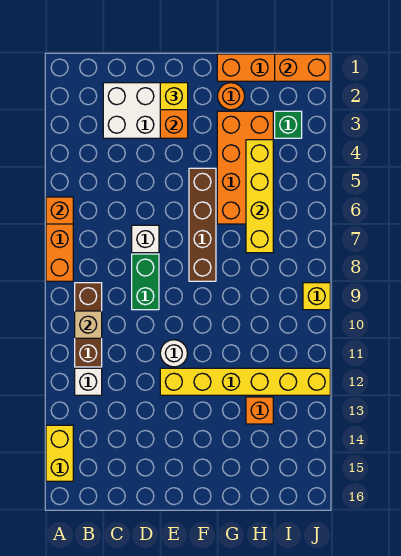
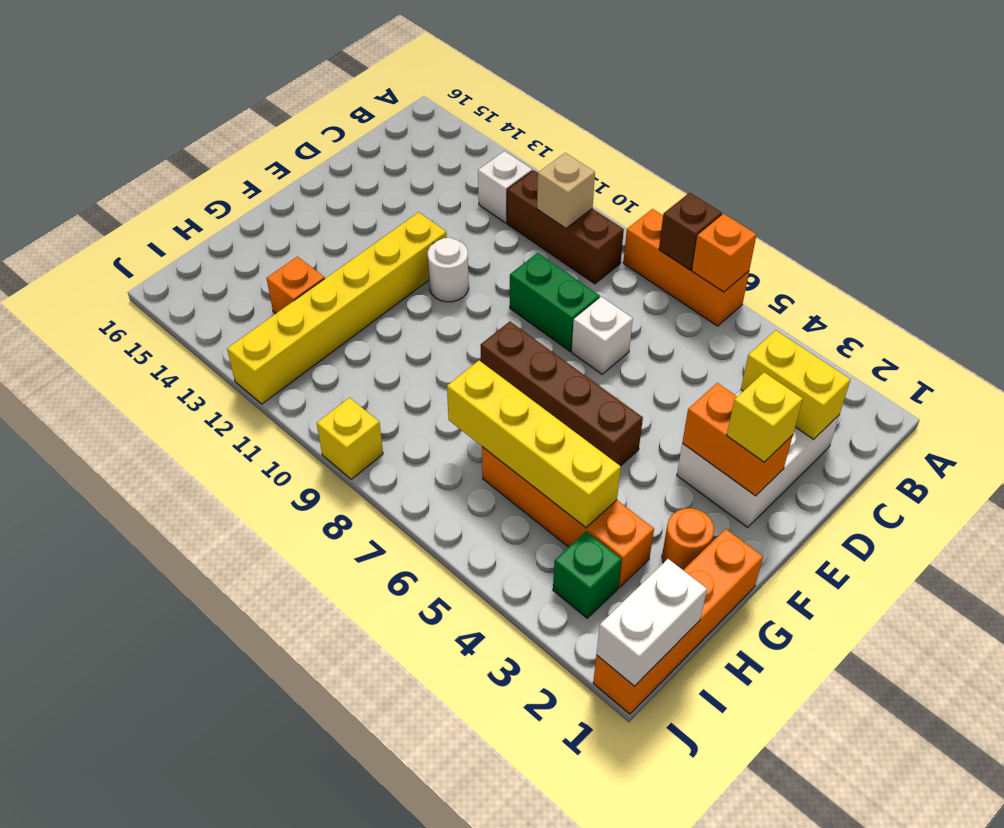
none -> brown 1x1 brick [659,193,722,270]
yellow 1x2 brick [46,425,73,481] -> yellow 1x2 brick moved to [741,330,851,439]
orange 2x4 brick [217,111,273,224] -> orange 1x4 brick [482,447,654,587]
orange 1x2 brick [275,54,330,81] -> white 1x2 brick [596,559,707,686]

